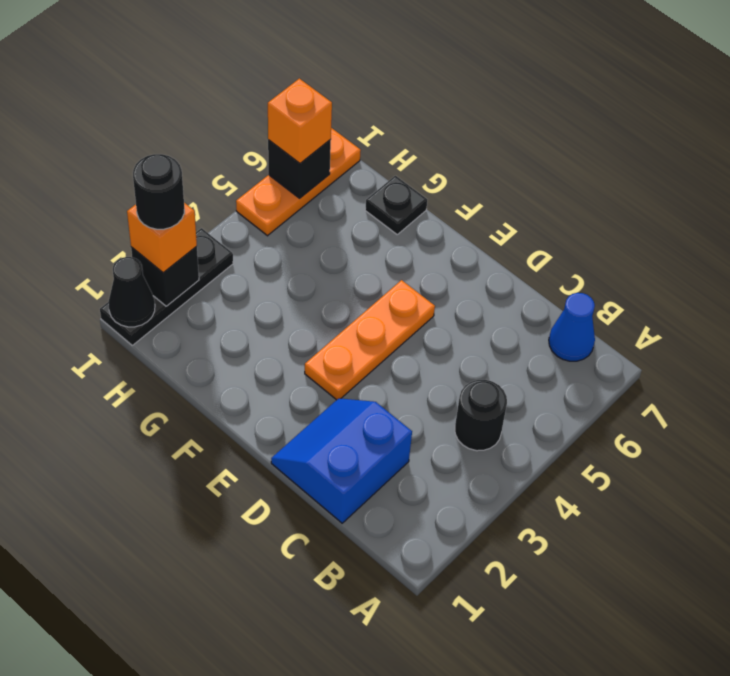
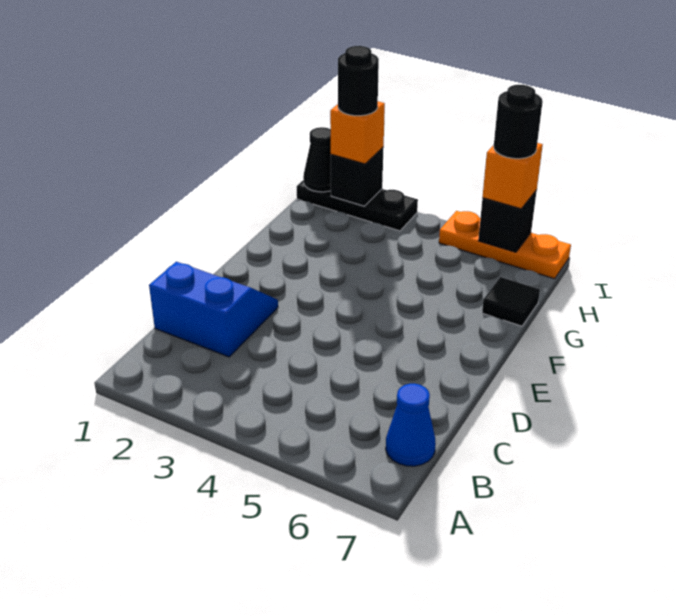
black 1x1 round brick [455,380,507,451] -> black 1x1 round brick moved to [494,85,543,159]
orange 1x3 plate [305,280,435,400] -> none
black 1x1 plate [365,176,427,234] -> black 1x1 tile [482,277,540,326]

